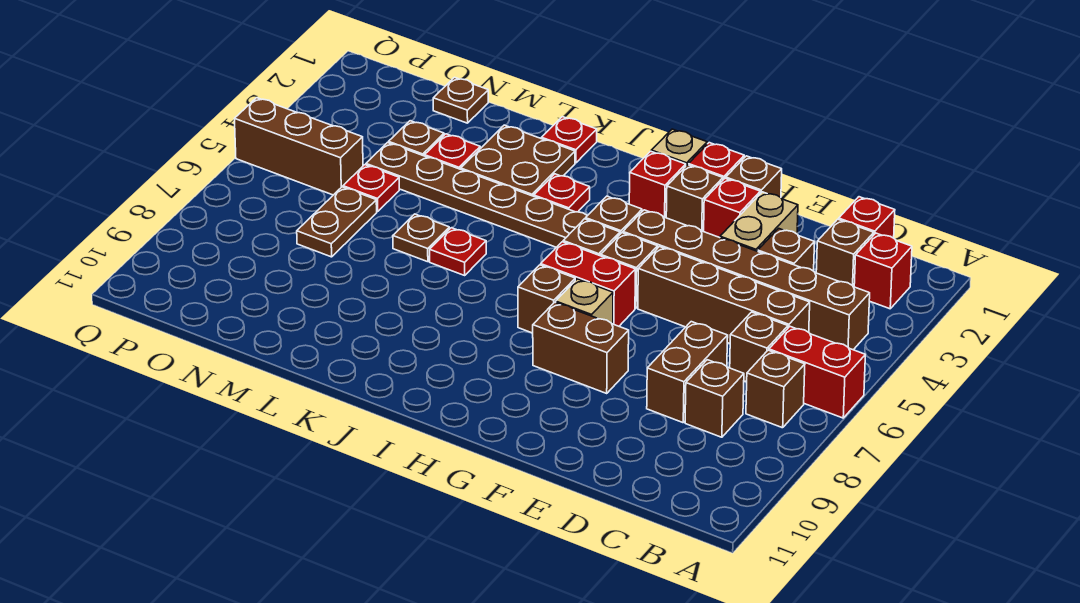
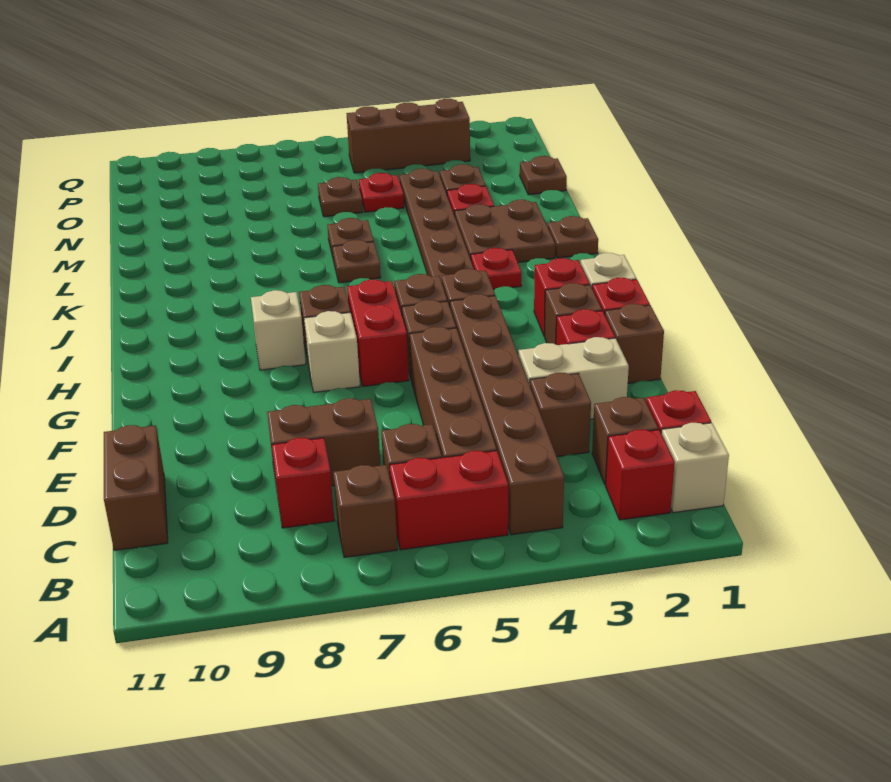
red 1x2 brick [769,327,865,418] -> red 1x2 brick turned to [389,451,508,550]
none -> tan 1x1 brick [661,423,729,513]
brown 1x1 brick [685,360,744,437] -> red 1x1 brick [272,438,335,528]
brown 1x2 brick [533,302,629,393] -> brown 1x2 brick moved to [104,425,168,550]
none -> tan 1x1 brick [251,290,306,370]
red 1x1 plate [541,117,597,163] -> brown 1x1 plate [548,216,598,258]
red 1x1 plate [430,228,486,275] -> brown 1x1 plate [332,240,381,283]
brown 1x2 plate [297,187,377,257] -> brown 1x1 plate [318,177,363,217]
brown 1x3 brick [235,98,363,195] -> brown 1x3 brick turned to [346,99,470,173]

